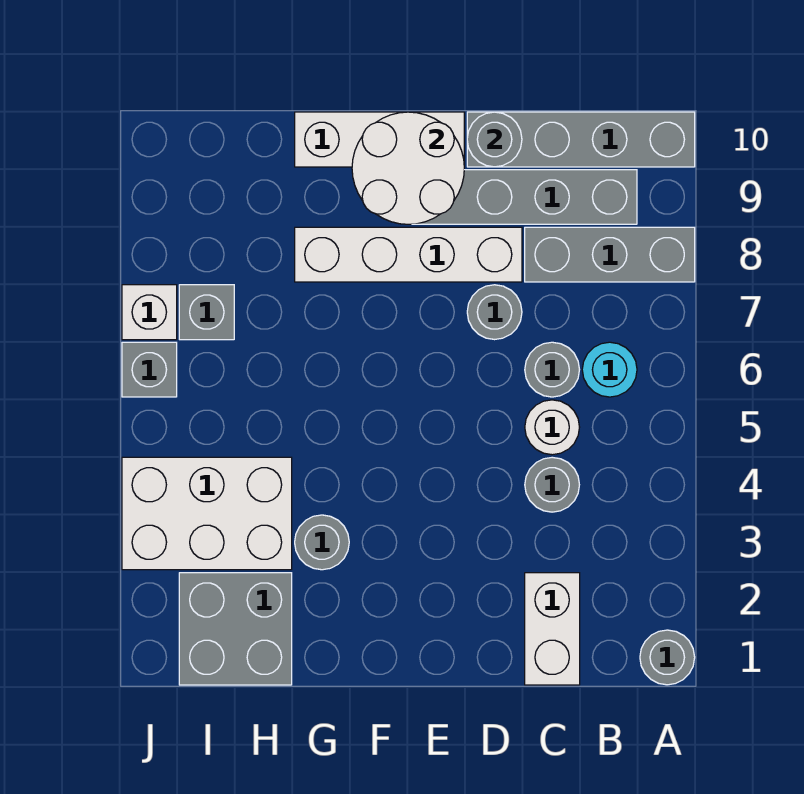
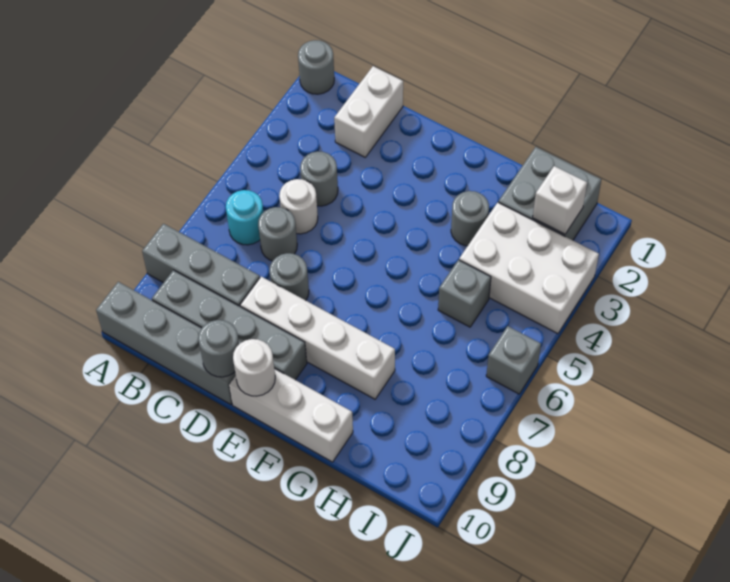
white 2x2 round brick [352,112,464,224] -> white 1x1 round brick [233,339,275,396]
grey 1x1 brick [179,285,234,340] -> grey 1x1 brick moved to [438,260,491,327]
white 1x1 brick [122,285,177,340] -> white 1x1 brick moved to [533,166,587,234]

